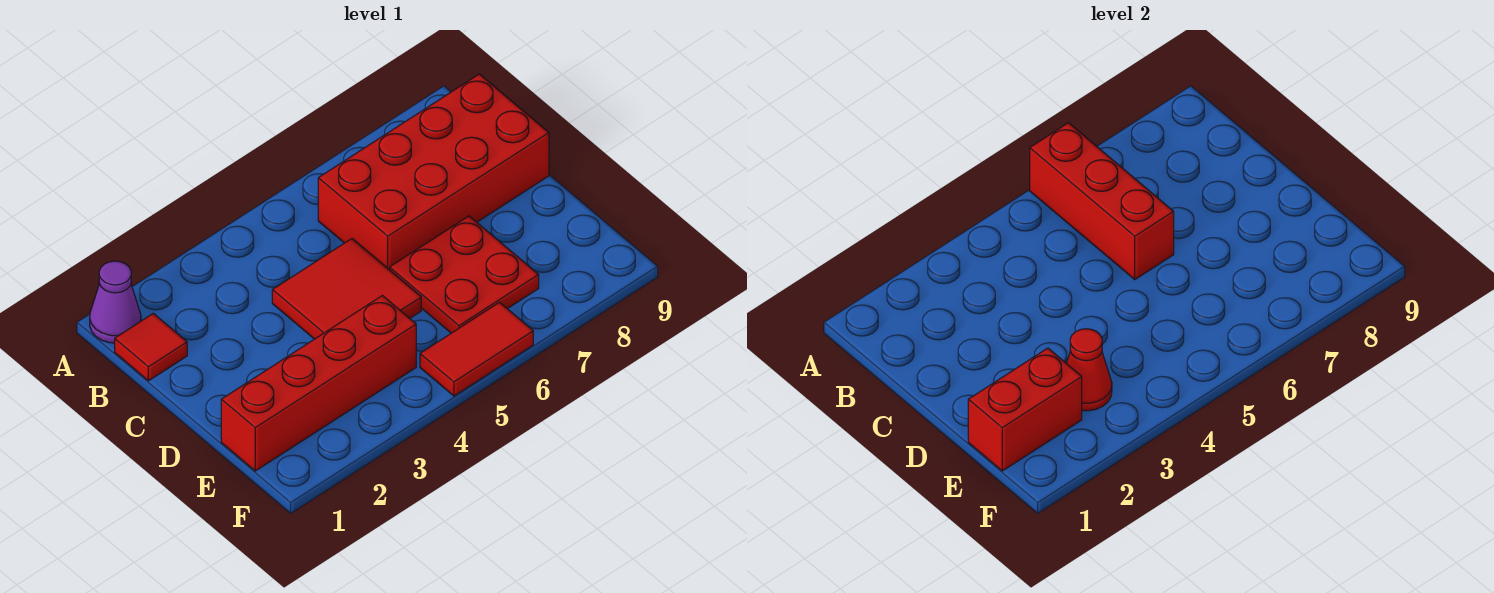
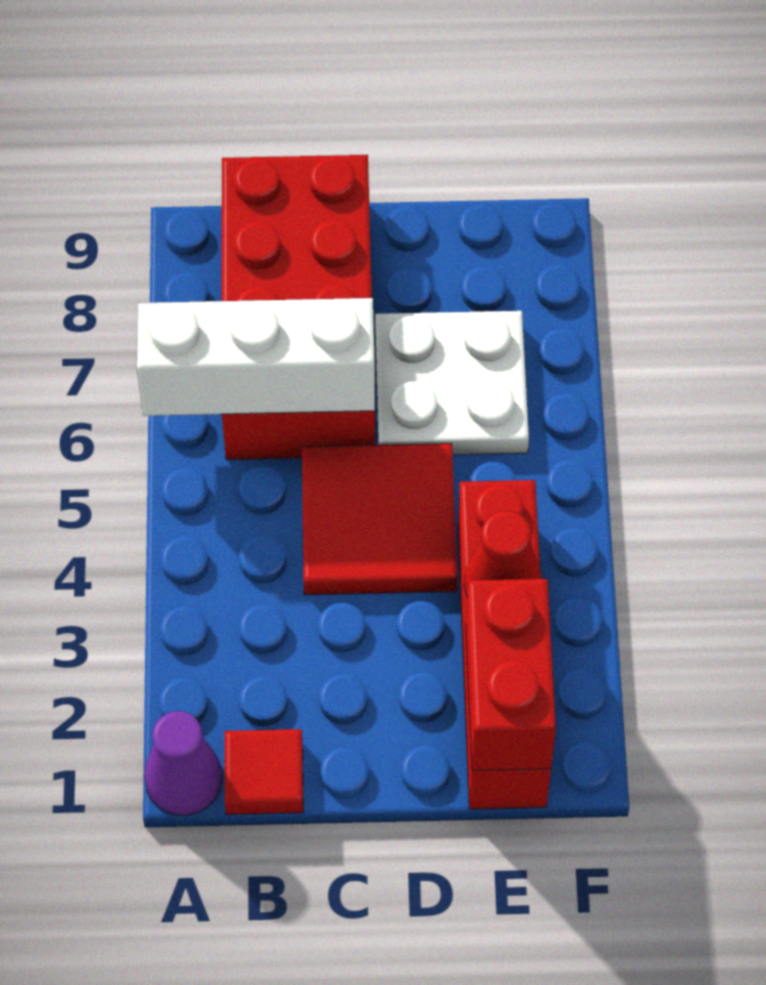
red 1x3 brick [1030,123,1174,279] -> white 1x3 brick [137,298,375,416]
red 2x2 plate [390,216,539,333] -> white 2x2 plate [375,311,529,455]
red 1x2 tile [420,302,533,396] -> none

